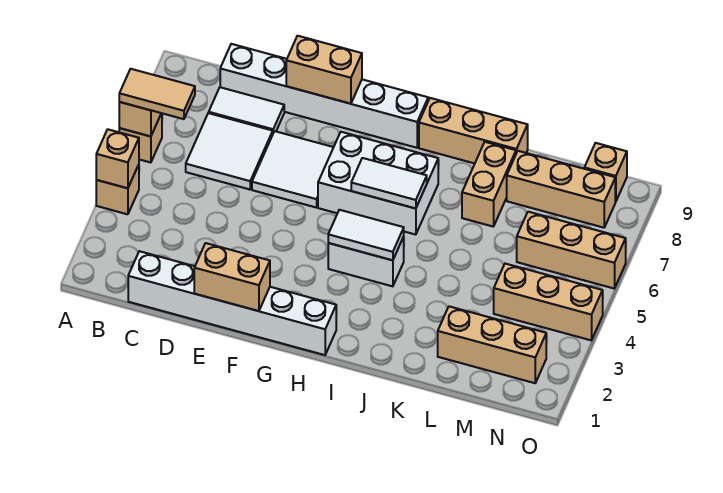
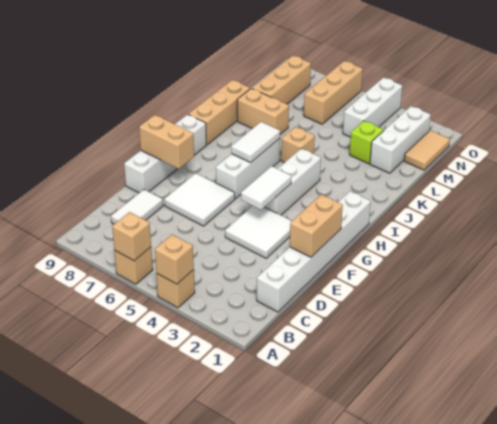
tan 1x2 tile [119,69,195,119] -> tan 1x2 tile moved to [404,130,450,170]
white 2x2 tile [186,113,273,189] -> white 2x2 tile moved to [225,206,291,258]
white 1x6 brick [220,44,428,148] -> white 1x4 brick [124,114,206,193]
tan 1x2 brick [286,36,362,104] -> tan 1x2 brick turned to [139,115,194,169]
white 2x3 brick [318,132,438,235] -> white 1x3 brick [216,139,280,199]
white 1x2 brick [328,237,404,286] -> white 1x3 brick [265,148,321,215]
white 1x2 tile [328,210,404,260] -> white 1x2 tile moved to [241,166,291,210]
tan 1x3 brick [438,306,546,383] -> white 1x3 brick [370,106,431,173]
none -> lime 1x1 brick [350,121,384,164]
tan 1x3 brick [494,264,603,340] -> white 1x3 brick [343,77,402,137]
tan 1x1 brick [584,143,627,202] -> tan 1x1 brick moved to [281,127,315,163]

